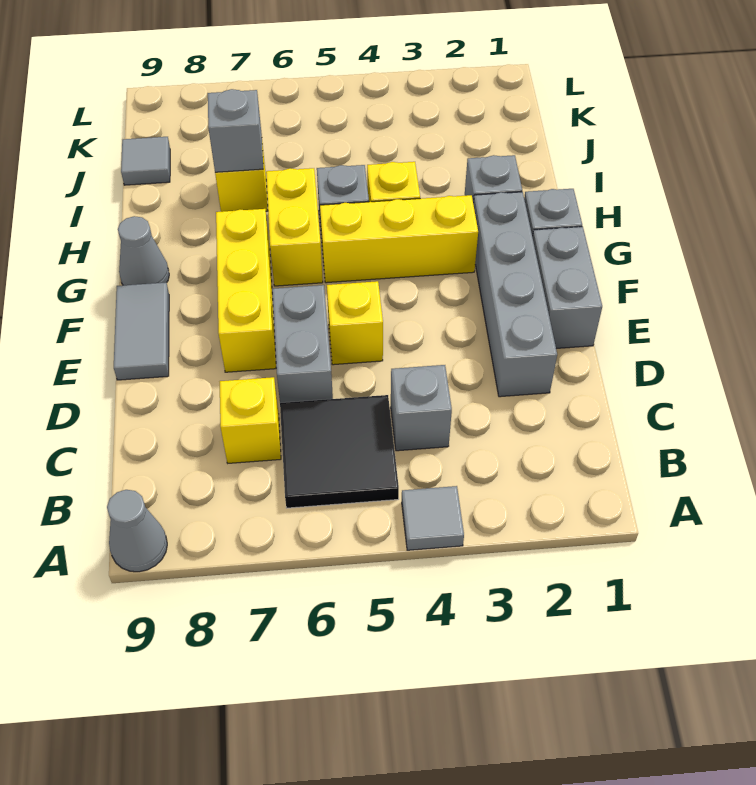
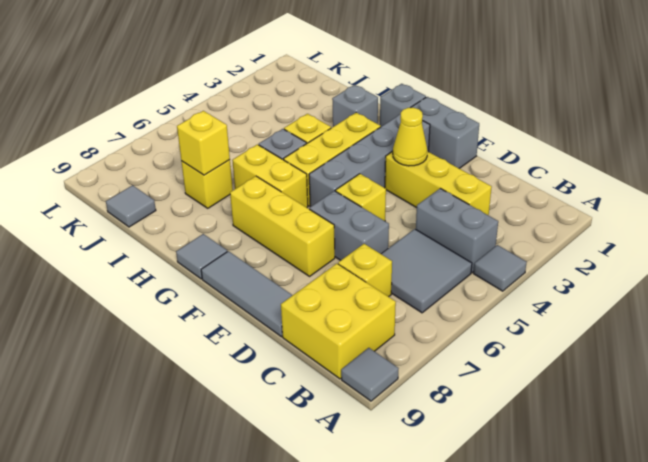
grey 1x1 cone [107,490,167,572] -> grey 1x1 tile [341,348,399,401]
black 2x2 tile [280,395,399,508] -> grey 2x2 tile [381,229,472,313]
none -> yellow 2x2 brick [281,264,396,379]
none -> yellow 1x3 brick [385,151,492,215]
grey 1x1 brick [391,365,452,451] -> grey 1x2 brick [416,188,498,273]
grey 1x4 brick [473,192,557,397] -> grey 1x4 brick turned to [309,114,430,207]
none -> yellow 1x1 cone [393,108,427,166]
grey 1x2 tile [114,282,169,380] -> grey 1x3 tile [201,251,293,337]
grey 1x1 cone [118,216,169,285] -> grey 1x1 tile [176,234,227,279]
grey 1x1 brick [208,89,263,172] -> yellow 1x1 brick [177,111,230,175]

